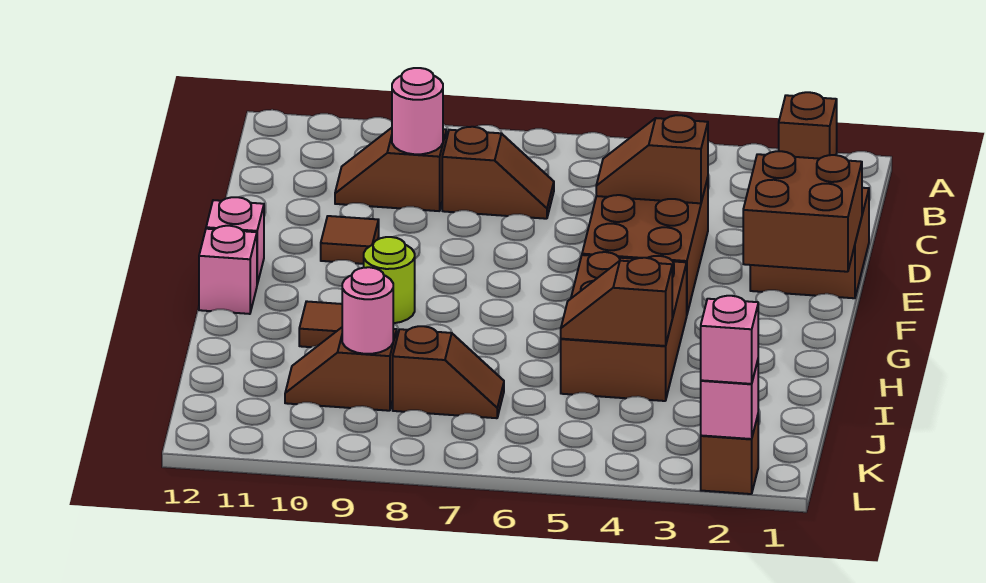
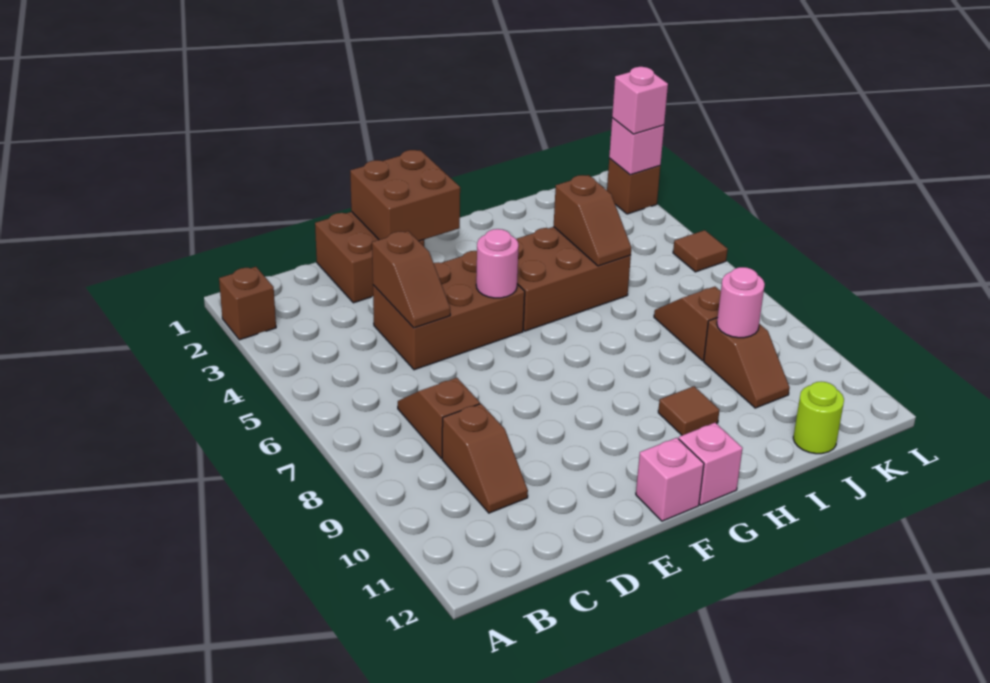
pink 1x1 round brick [392,68,443,154] -> pink 1x1 round brick moved to [476,229,519,298]
brown 1x1 tile [321,216,379,264] -> brown 1x1 tile moved to [673,230,728,272]
lime 1x1 round brick [364,237,415,323] -> lime 1x1 round brick moved to [793,382,844,454]

